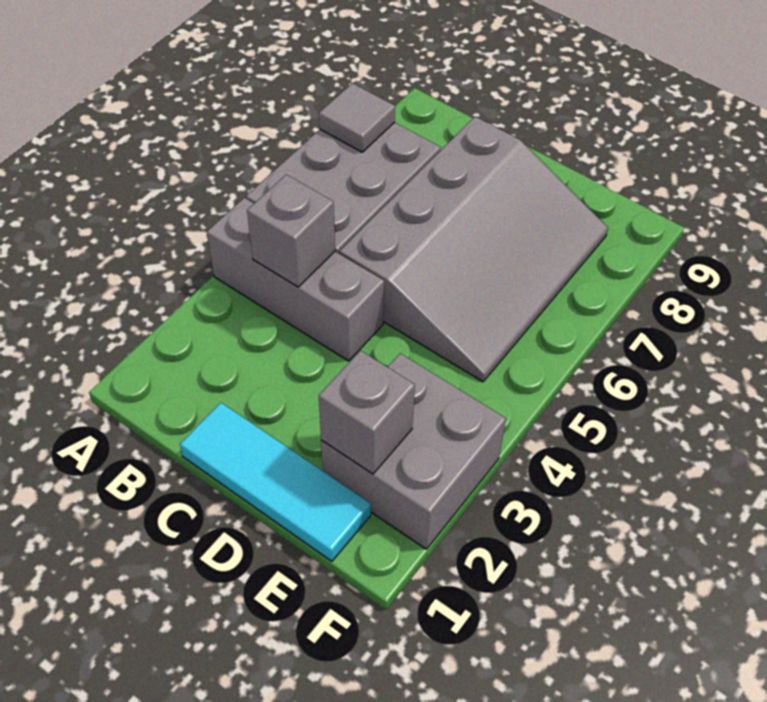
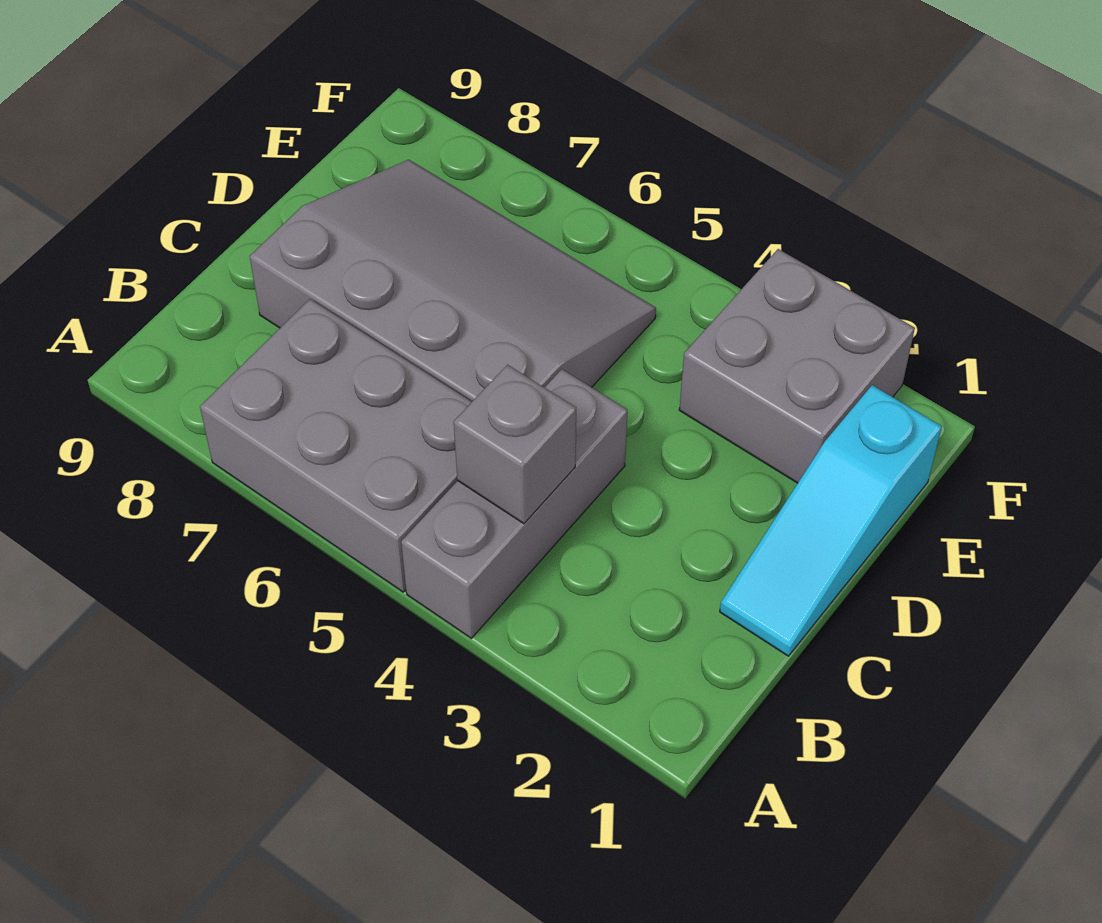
grey 1x1 tile [319,83,395,152] -> none
cyan 1x3 tile [180,403,371,561] -> cyan 1x3 slope [720,385,942,656]
grey 1x1 brick [319,351,415,474] -> none

